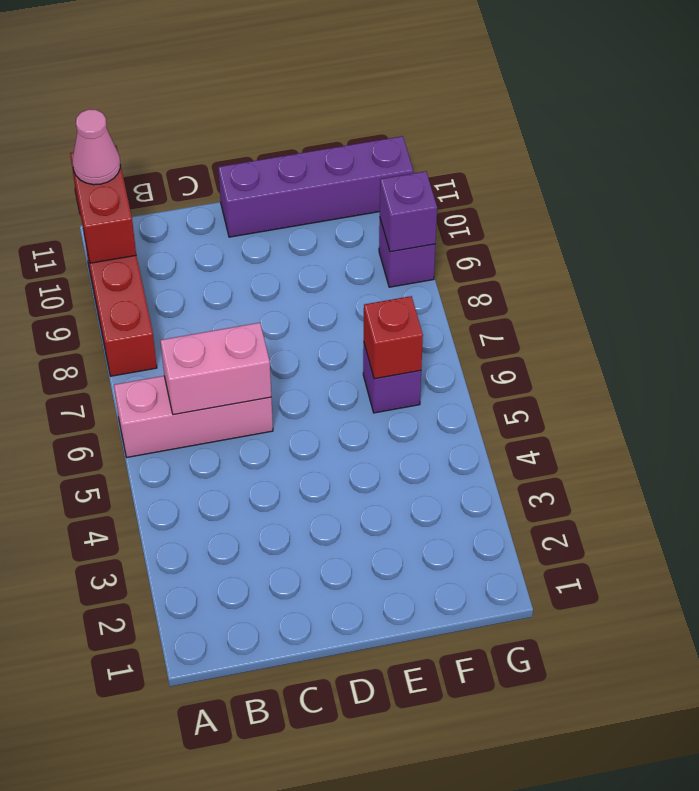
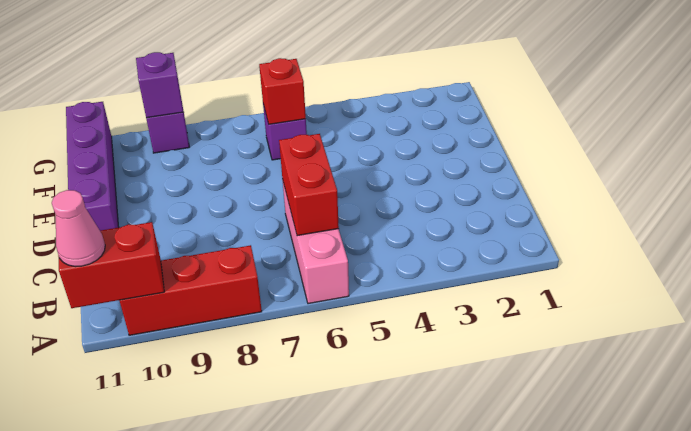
pink 1x2 brick [160,323,271,415] -> red 1x2 brick [279,134,339,236]

